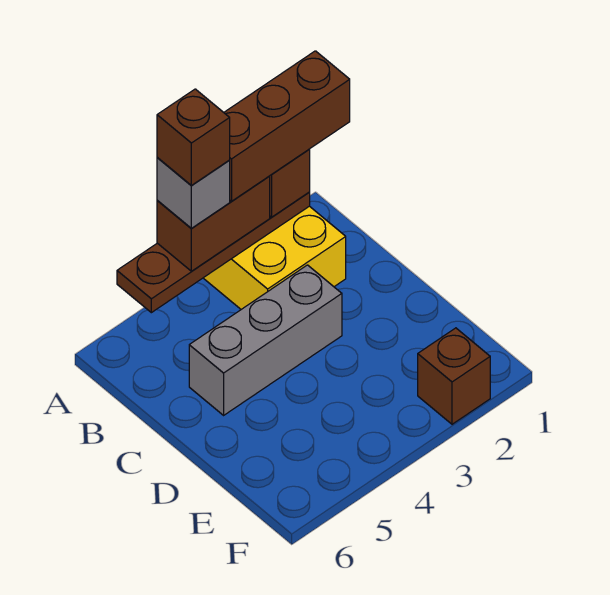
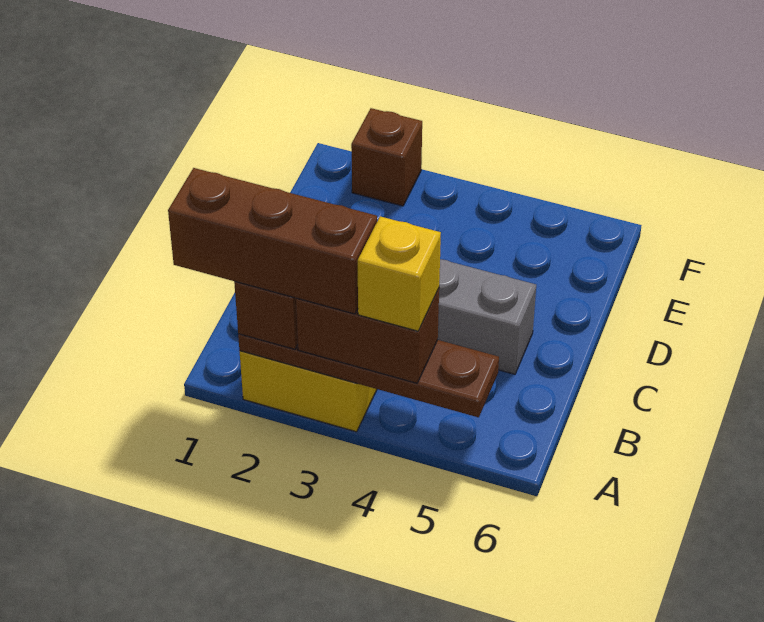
grey 1x1 brick [157,157,230,229] -> yellow 1x1 brick [358,216,441,331]
brown 1x1 brick [157,89,230,185] -> none

